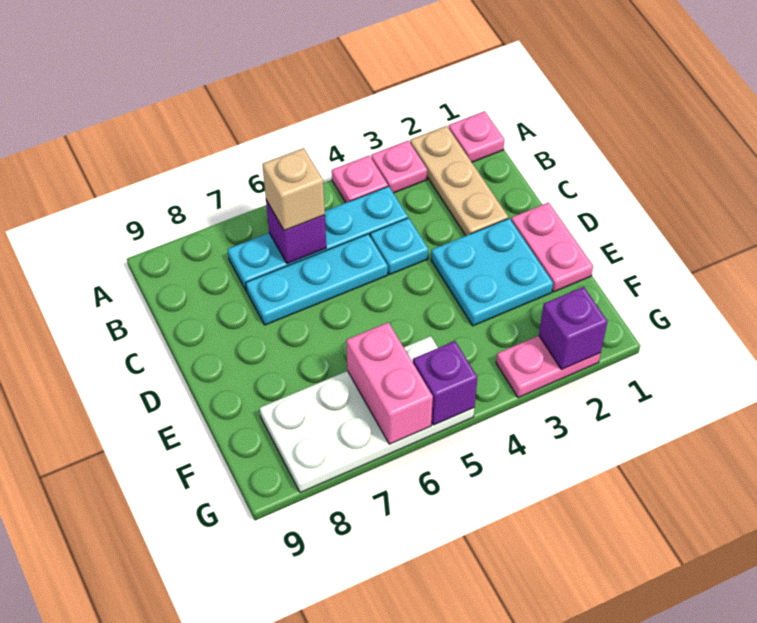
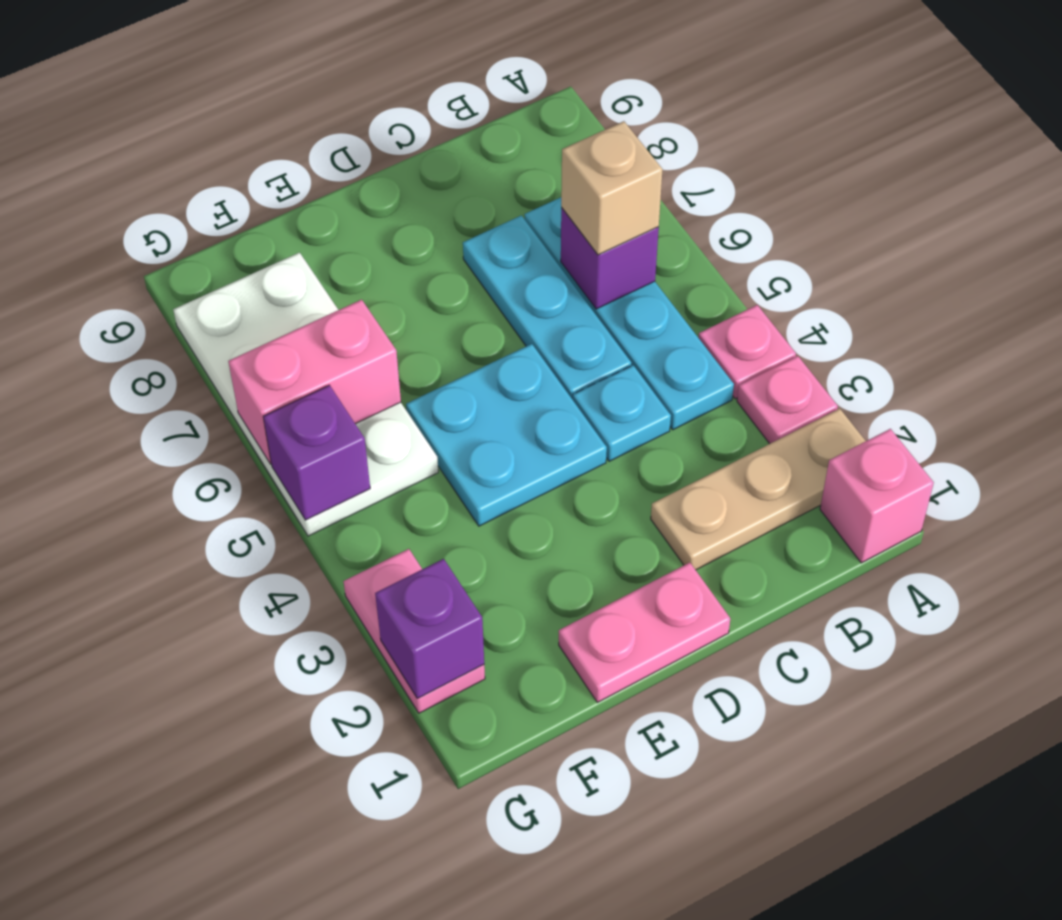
pink 1x1 plate [449,111,504,162] -> pink 1x1 brick [820,429,934,563]
cyan 2x2 plate [431,218,553,326] -> cyan 2x2 plate moved to [406,344,607,526]

